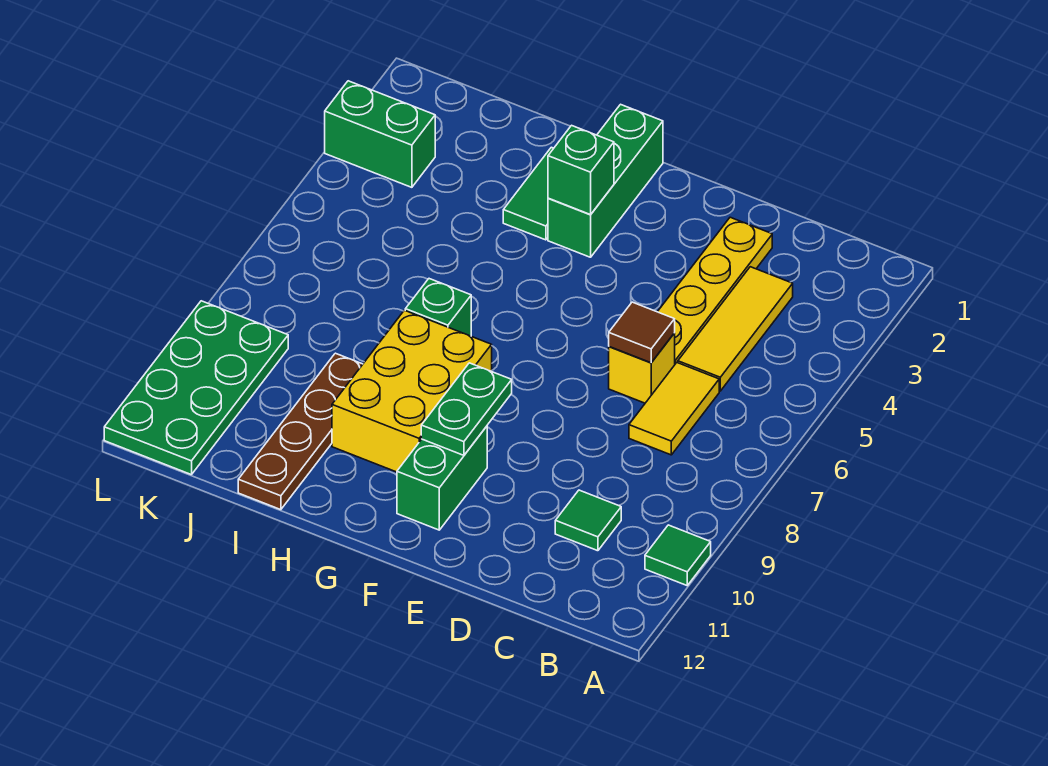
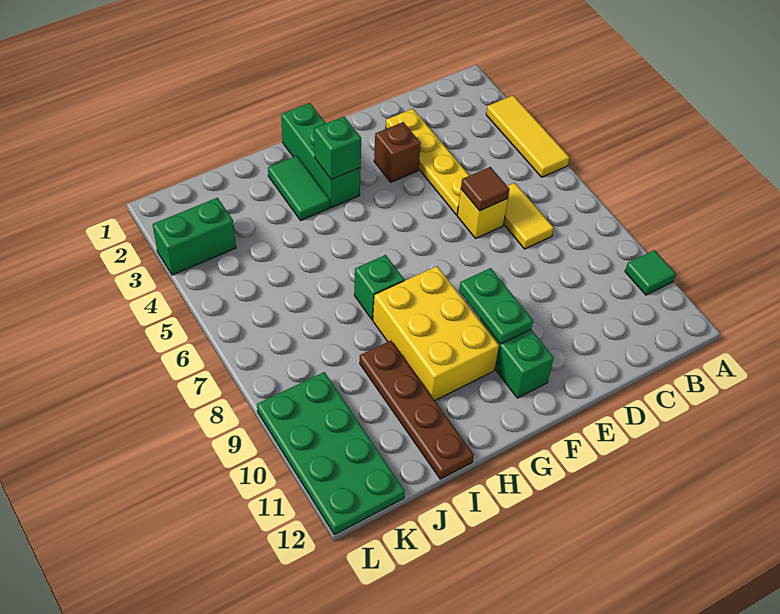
yellow 1x3 tile [678,267,793,391] -> yellow 1x3 tile moved to [486,96,570,177]
green 1x1 tile [555,490,621,551] -> none
none -> brown 1x1 brick [374,122,421,182]

